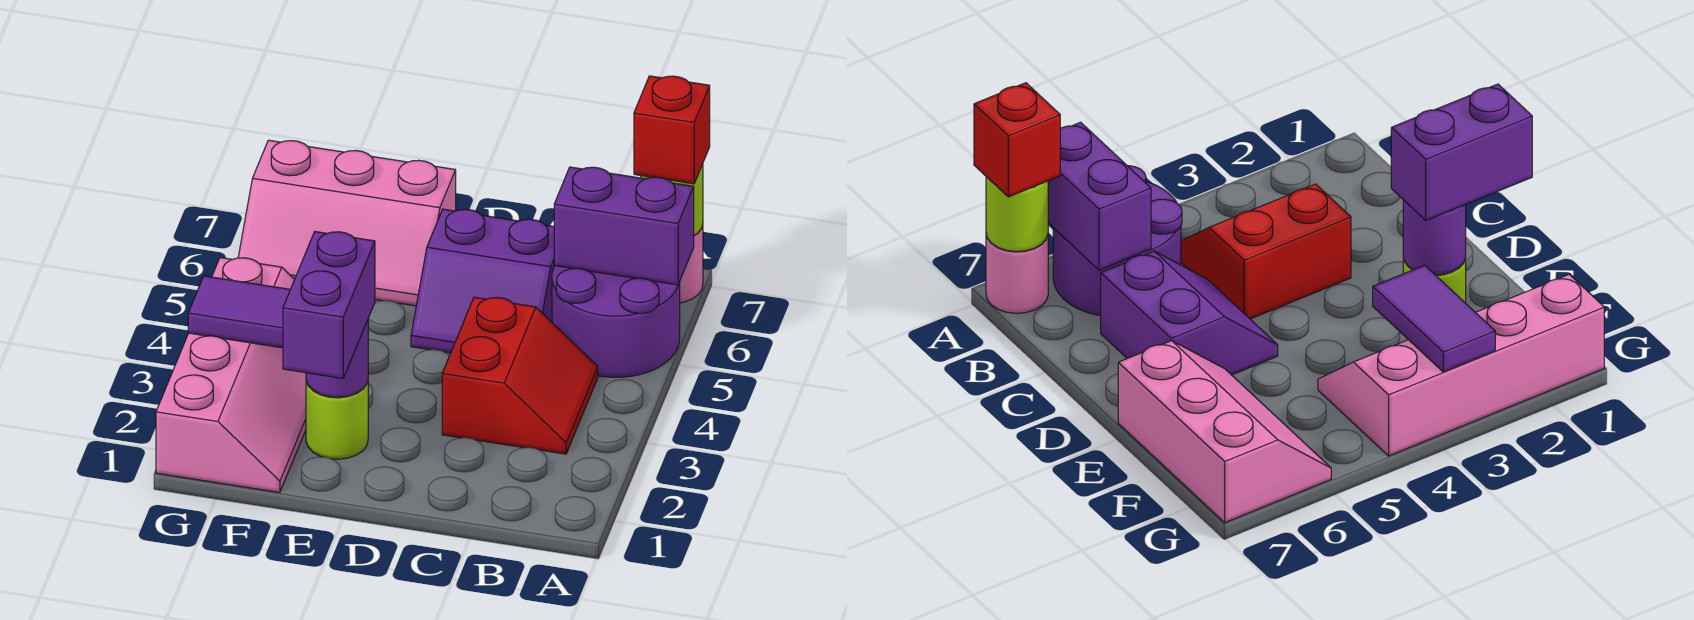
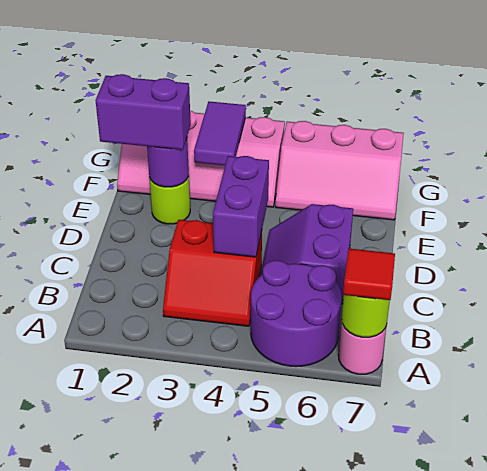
purple 1x2 brick [554,167,694,285] -> purple 1x2 brick moved to [213,156,269,257]
red 1x1 brick [634,76,710,184] -> red 1x1 tile [343,248,395,300]
pink 2x3 slope [238,140,456,306] -> pink 2x3 slope turned to [275,121,404,220]

